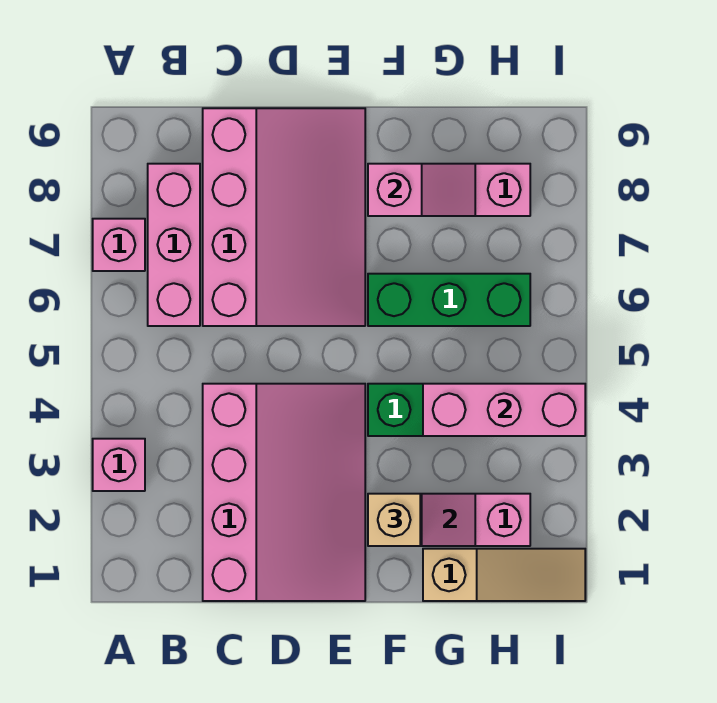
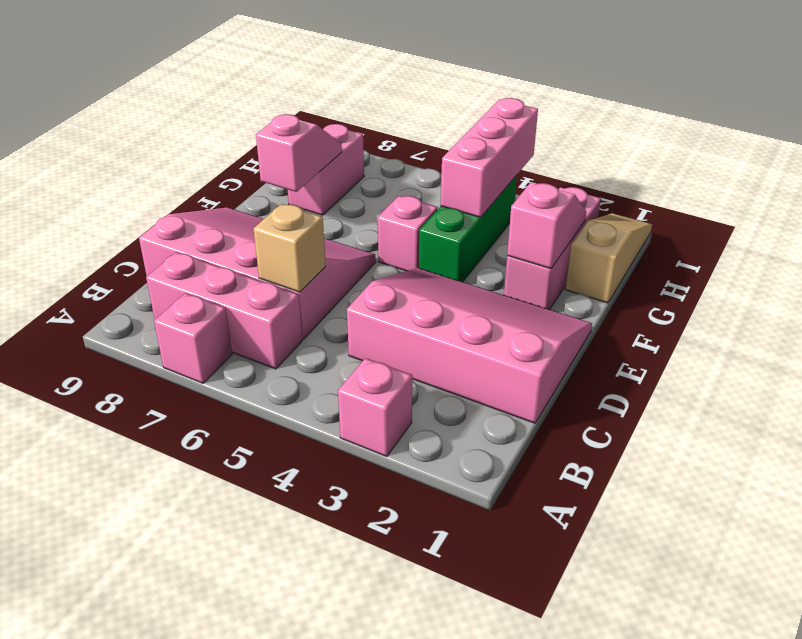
tan 1x1 brick [368,494,420,546] -> tan 1x1 brick moved to [253,204,326,292]
none -> pink 1x1 brick [378,196,438,271]
green 1x3 brick [368,274,530,326] -> none

